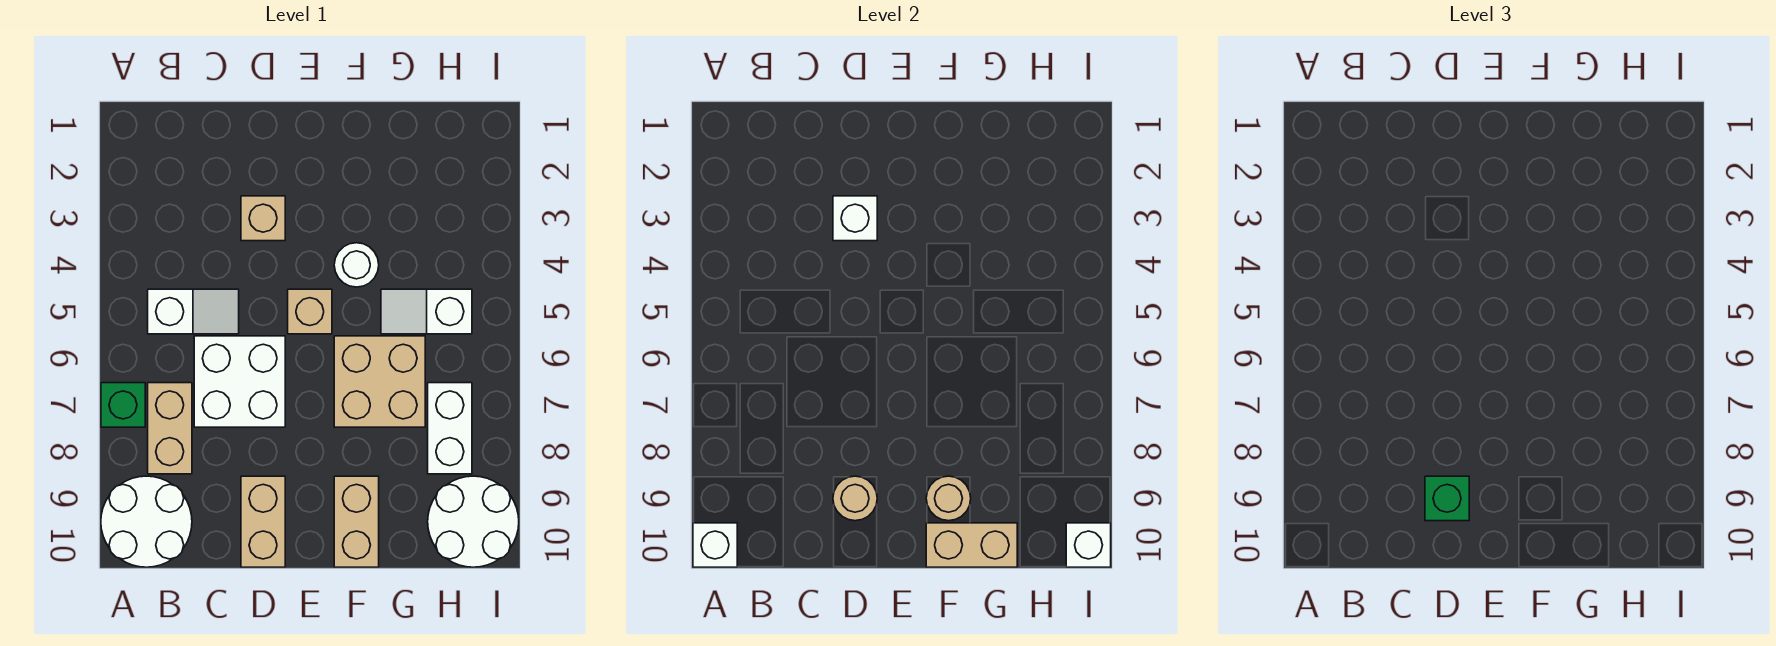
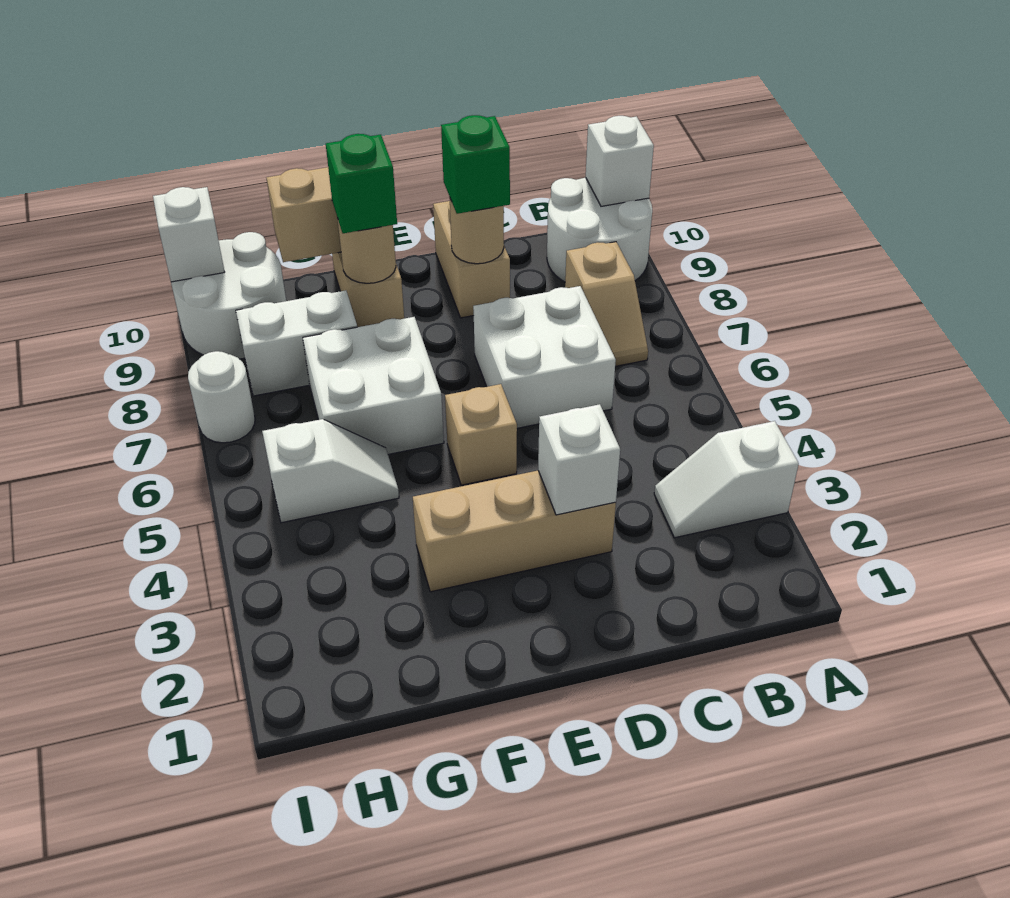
green 1x1 brick [101,383,145,427] -> green 1x1 brick moved to [326,134,397,233]
white 1x2 slope [148,289,239,334] -> white 1x2 slope moved to [654,421,799,538]
tan 1x2 brick [148,383,192,474] -> tan 1x2 slope [565,242,648,366]
tan 1x1 brick [241,196,285,241] -> tan 1x3 brick [413,471,616,592]
white 1x1 round brick [334,243,379,287] -> white 1x1 round brick moved to [188,351,255,443]
tan 2x2 brick [334,336,425,427] -> white 2x2 brick [303,317,444,454]
white 1x2 brick [428,383,472,474] -> white 1x2 brick turned to [236,290,357,396]

